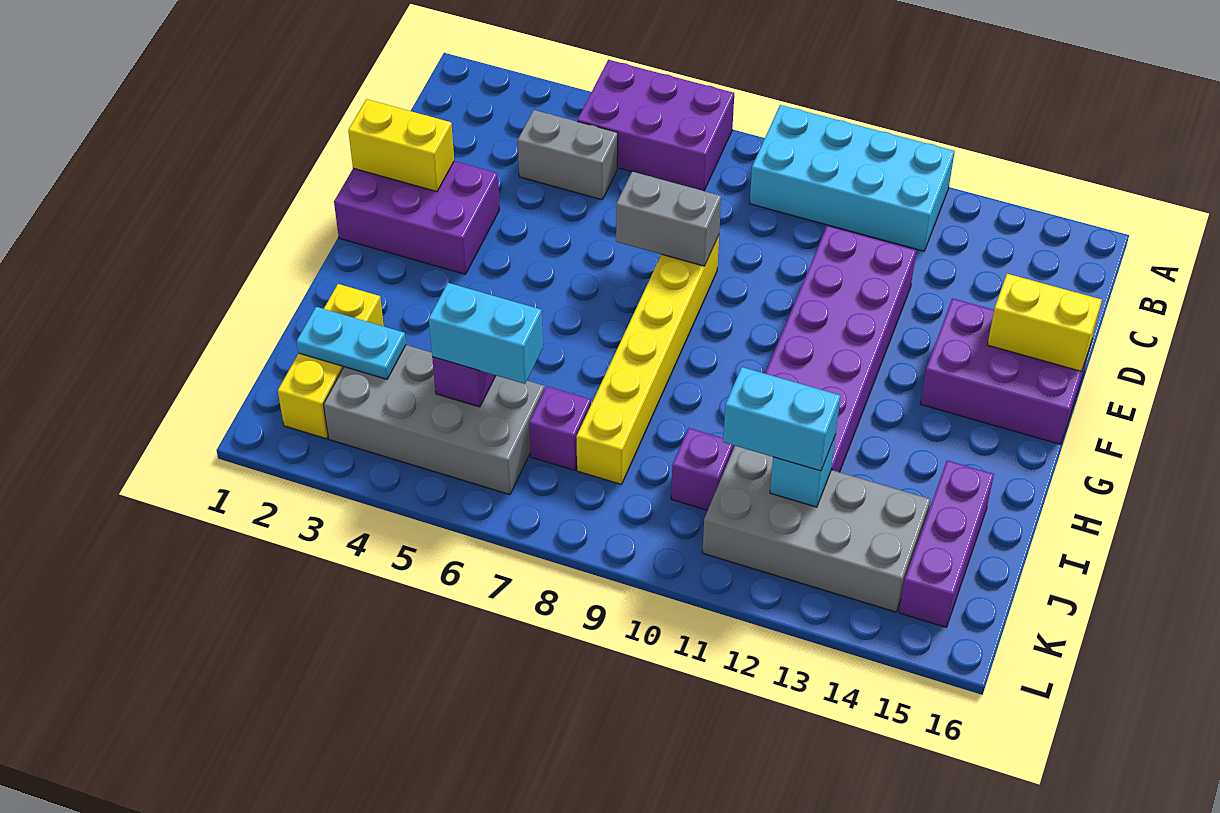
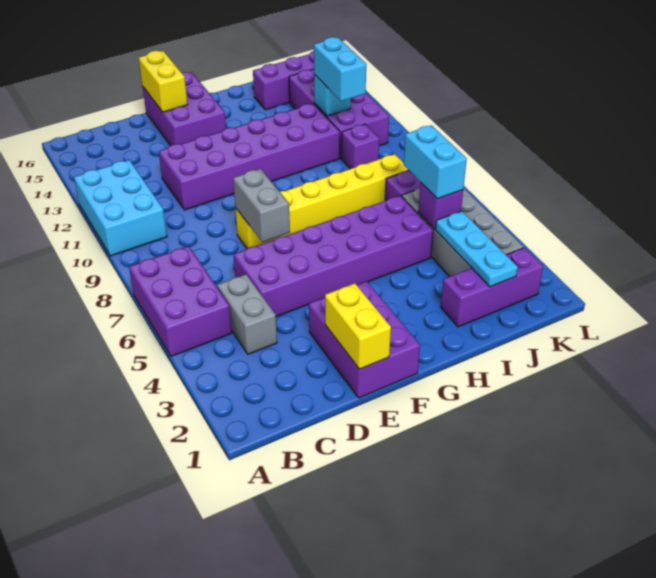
cyan 2x4 brick [750,105,955,251] -> cyan 2x3 brick [74,160,167,256]
none -> purple 2x6 brick [234,196,433,317]
yellow 1x3 brick [278,284,384,439] -> purple 1x3 brick [441,248,543,327]
cyan 1x2 plate [297,307,406,379] -> cyan 1x3 plate [435,211,518,287]
grey 2x4 brick [702,446,930,612] -> purple 2x4 brick [289,69,389,158]

